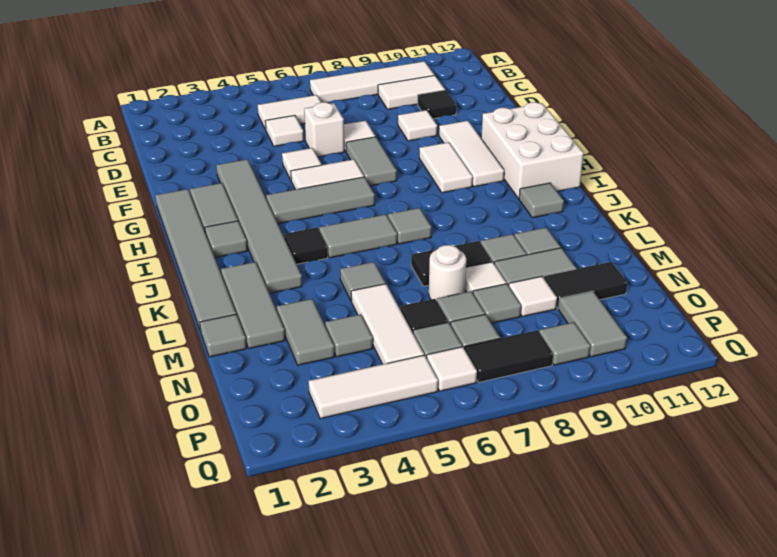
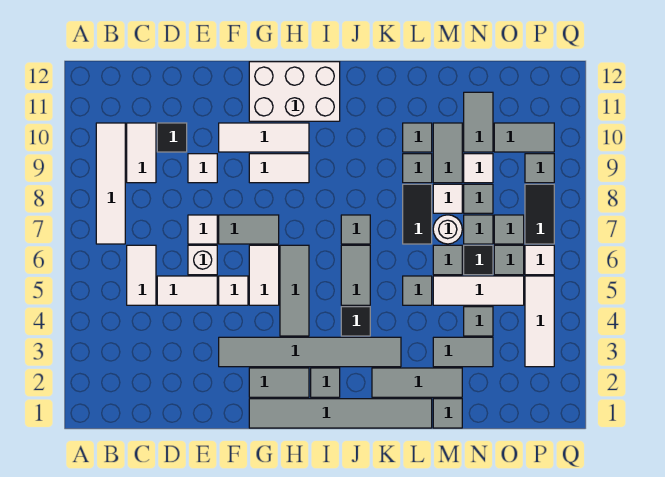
white 1x1 tile [265,115,304,146] -> white 1x2 tile [157,276,217,305]
grey 1x1 tile [519,183,564,218] -> grey 1x1 tile moved to [433,245,462,275]
black 1x2 tile [544,262,627,309] -> grey 1x2 tile [464,92,493,152]

